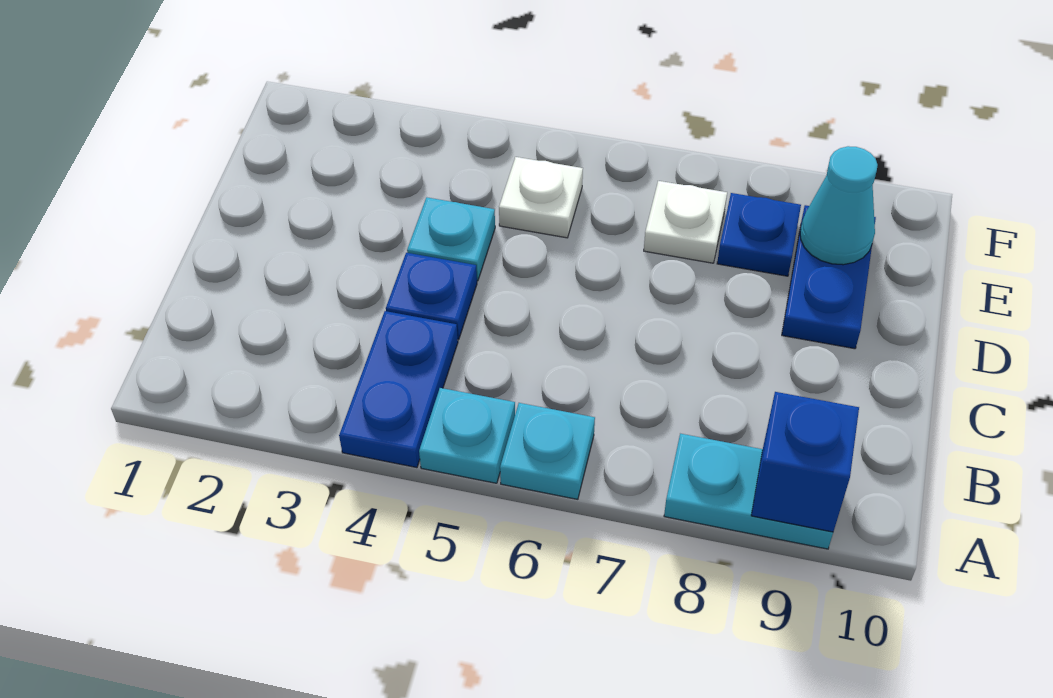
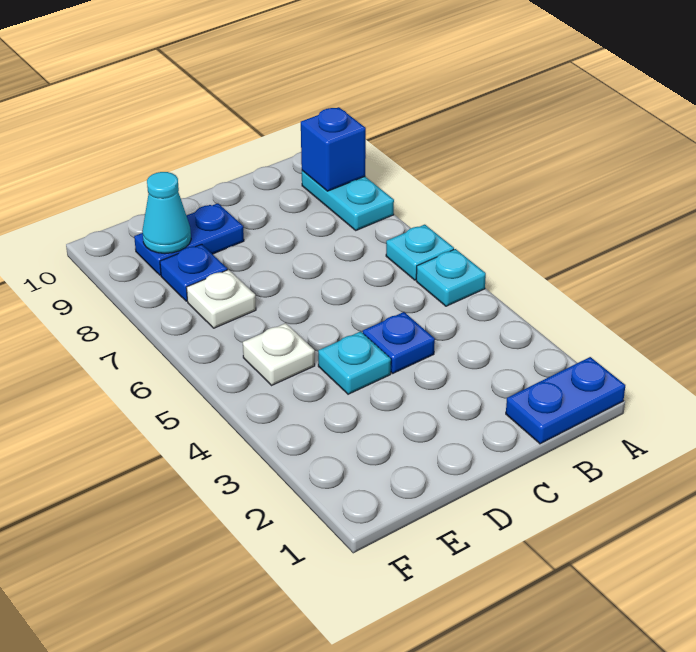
blue 1x2 plate [339,311,458,468] -> blue 1x2 plate moved to [506,357,625,444]

